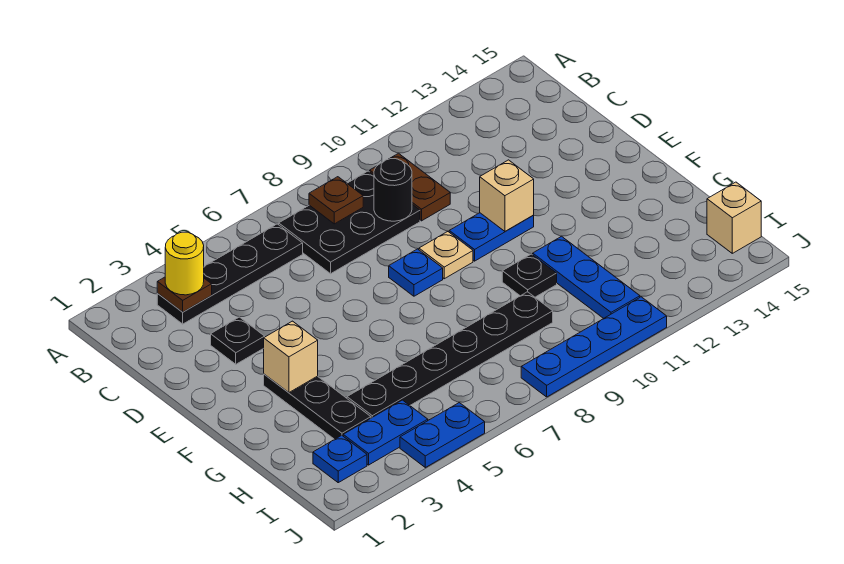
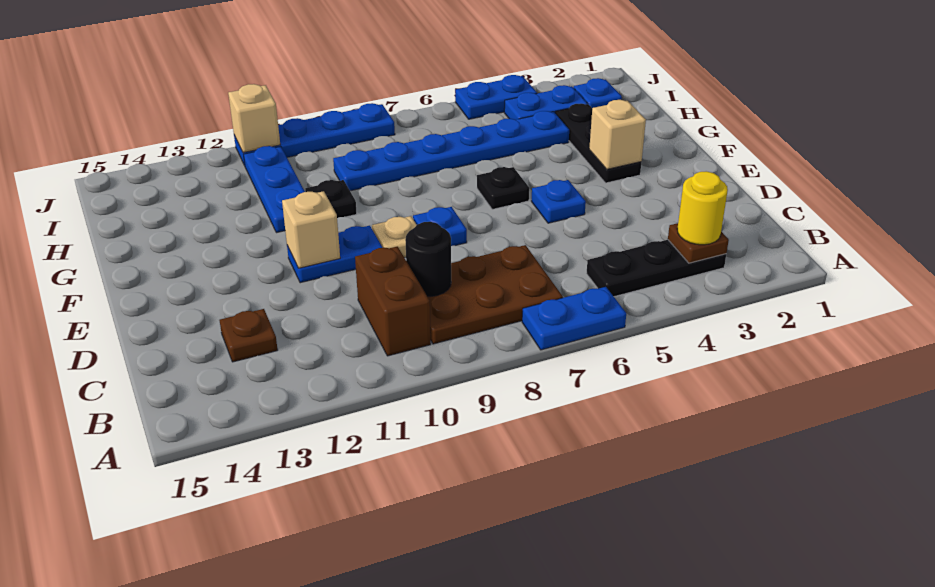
none -> blue 1x2 plate [522,287,626,350]
black 1x4 plate [157,224,303,324] -> black 1x3 plate [586,240,726,297]
black 2x3 plate [279,171,420,274] -> brown 2x3 plate [427,245,563,344]
brown 1x1 plate [309,177,363,224] -> brown 1x1 plate moved to [220,309,278,362]
brown 1x2 plate [370,153,450,221] -> brown 1x2 brick [355,247,431,356]
black 1x1 plate [211,317,265,364] -> black 1x1 plate moved to [477,167,529,209]
none -> blue 1x1 plate [531,180,586,223]
black 1x6 plate [347,292,553,418] -> blue 1x6 plate [333,111,569,191]
tan 1x1 brick [707,182,761,253] -> tan 1x1 brick moved to [228,84,280,153]

